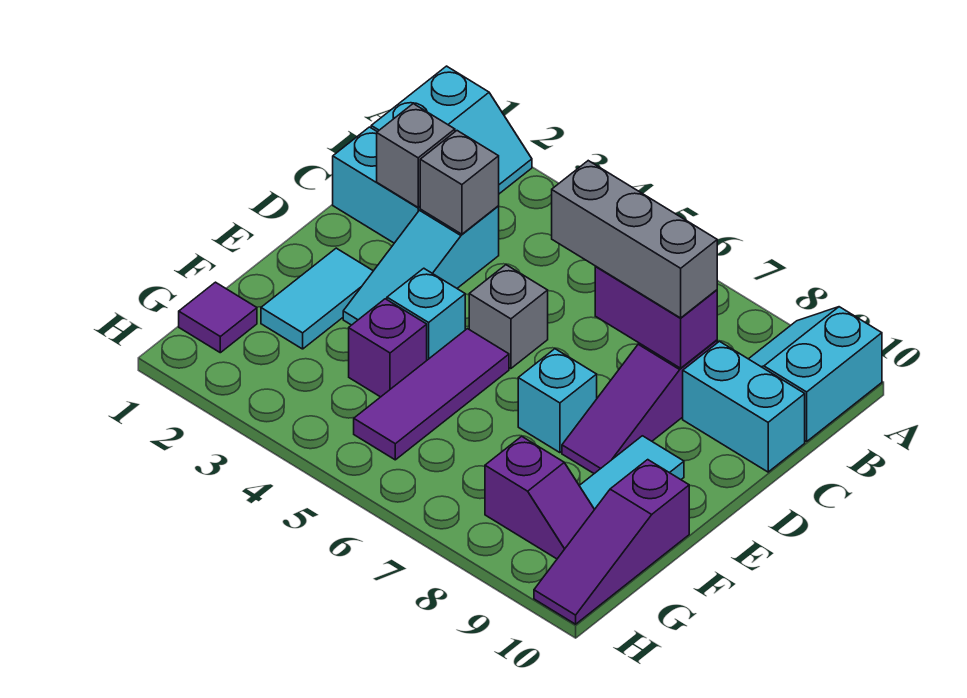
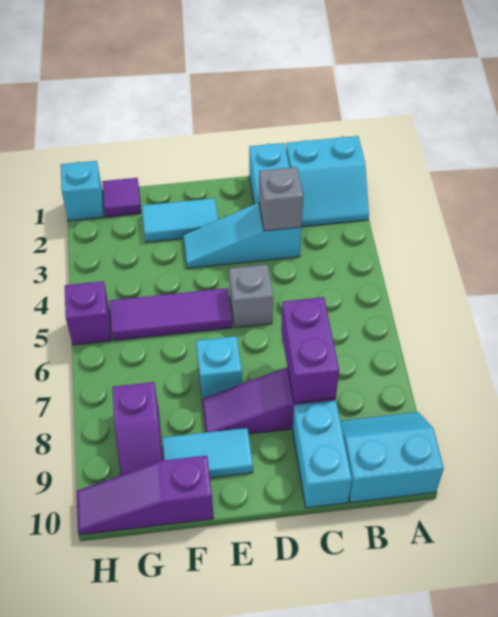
grey 1x1 brick [377,104,455,207] -> none
grey 1x3 brick [552,161,717,318] -> none
cyan 1x1 brick [387,268,465,360] -> cyan 1x1 brick moved to [61,161,104,221]
purple 1x1 brick [349,299,427,397] -> purple 1x1 brick moved to [65,281,111,345]

